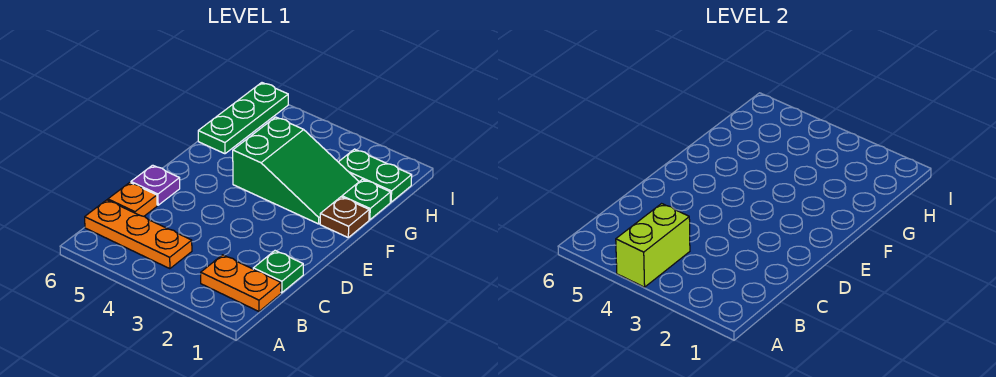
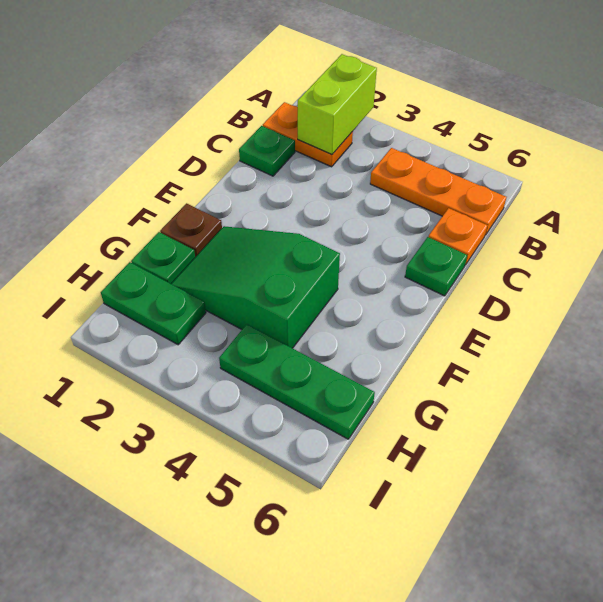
lime 1x2 brick [616,204,690,287] -> lime 1x2 brick moved to [298,54,377,155]
purple 1x1 plate [131,165,180,205] -> green 1x1 plate [405,237,467,296]
green 1x3 plate [198,83,288,154] -> green 1x3 plate turned to [219,324,375,439]

